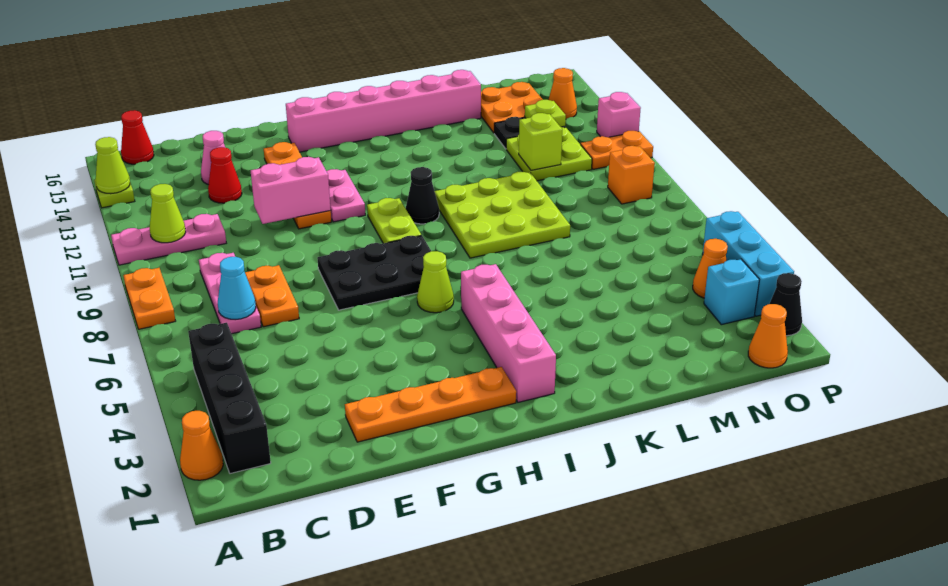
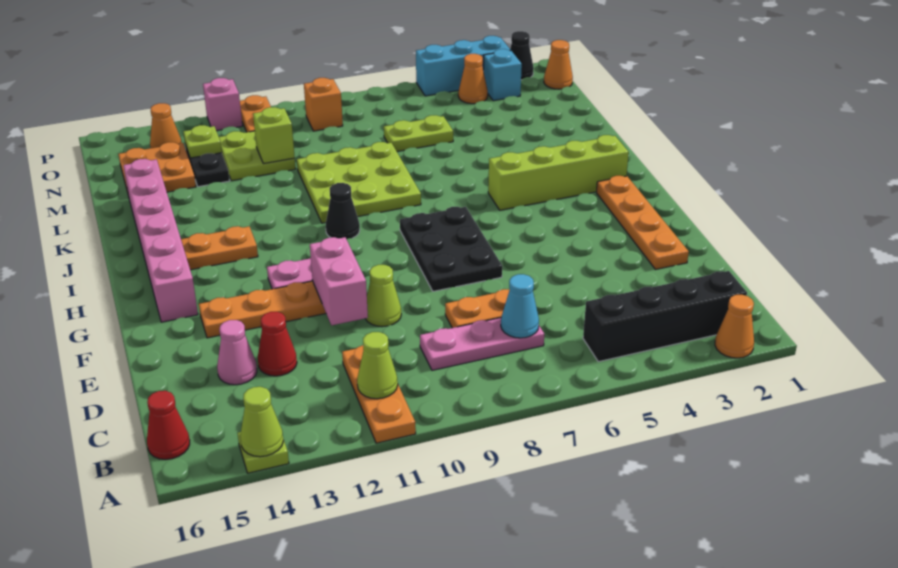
orange 1x2 plate [123,268,175,329] -> orange 1x2 plate moved to [181,226,258,270]
pink 1x3 plate [111,214,226,265] -> orange 1x3 plate [342,345,416,443]
lime 1x1 cone [417,251,454,313] -> lime 1x1 cone moved to [365,265,401,327]
lime 1x2 plate [367,198,421,244] -> lime 1x2 plate moved to [384,115,453,152]
pink 1x4 brick [461,264,556,402] -> lime 1x4 brick [488,135,629,210]

